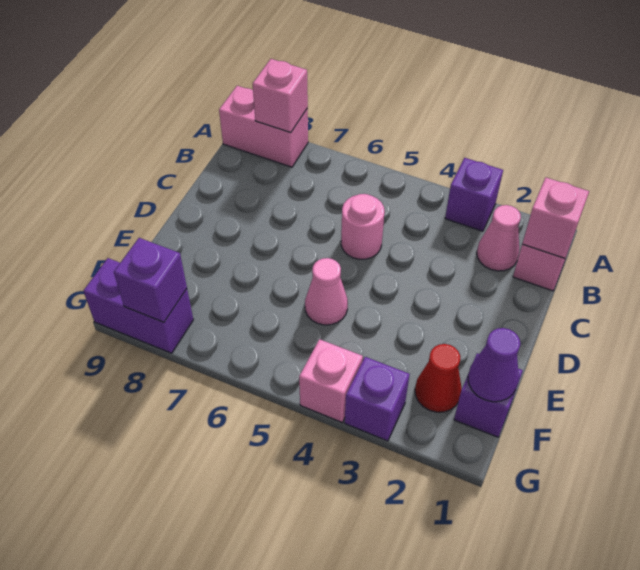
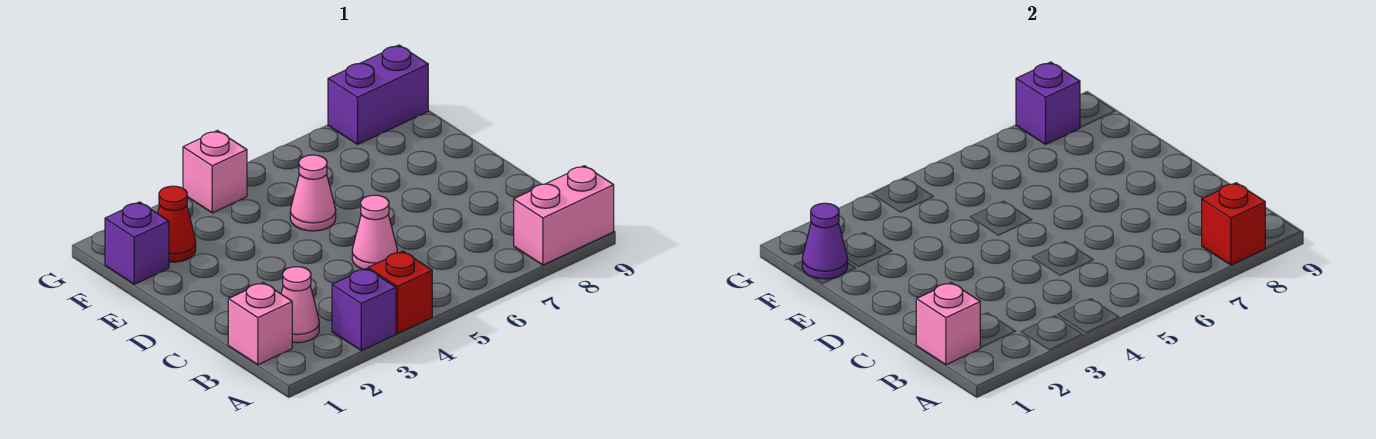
none -> red 1x1 brick [368,251,432,333]
pink 1x1 brick [253,59,308,133] -> red 1x1 brick [1202,183,1265,265]
pink 1x1 round brick [341,194,385,259] -> pink 1x1 cone [352,195,397,270]
purple 1x1 brick [345,357,410,441] -> none

